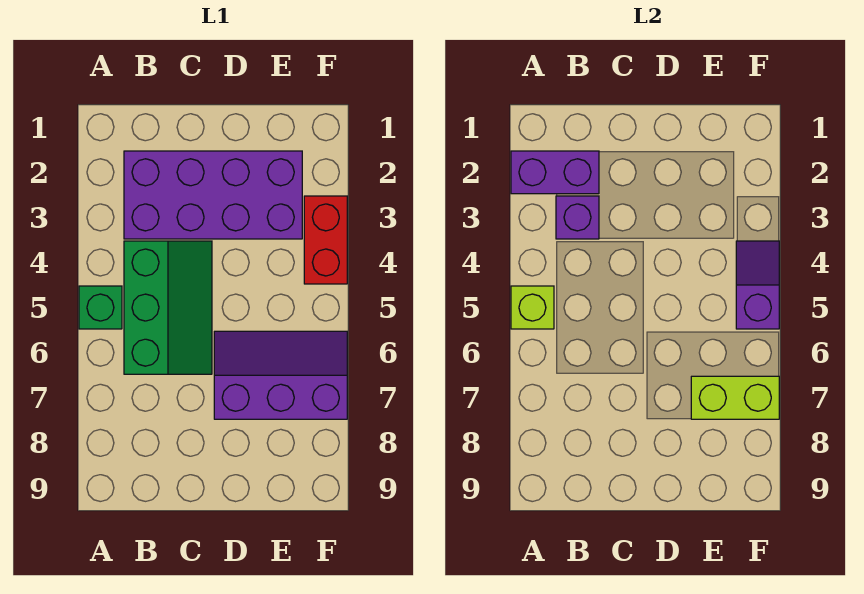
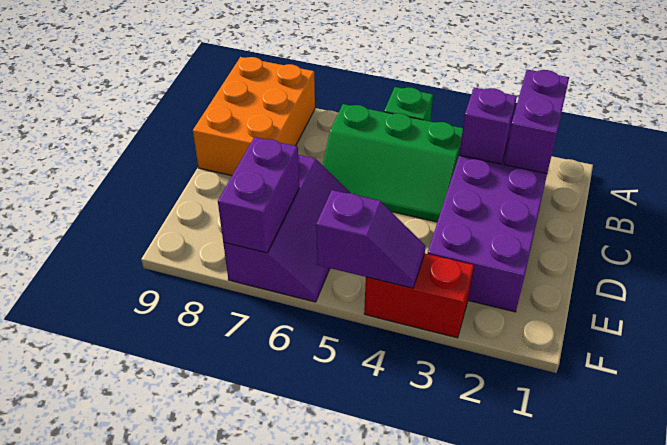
lime 1x1 brick [511,286,554,329] -> none
none -> orange 2x3 brick [193,57,315,176]
lime 1x2 brick [691,376,779,419] -> purple 1x2 brick [218,137,299,253]

